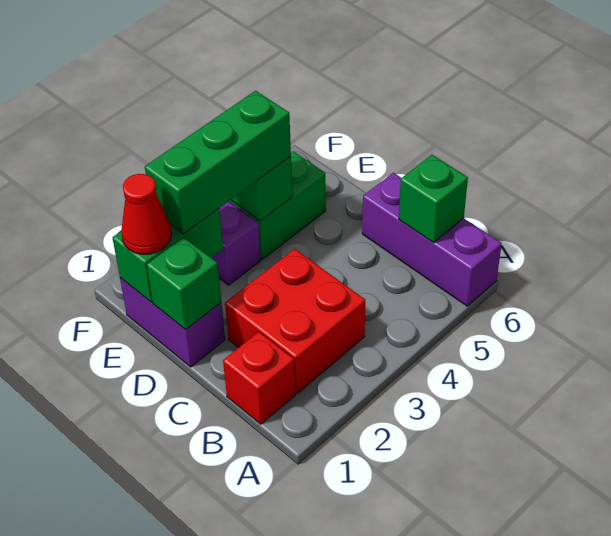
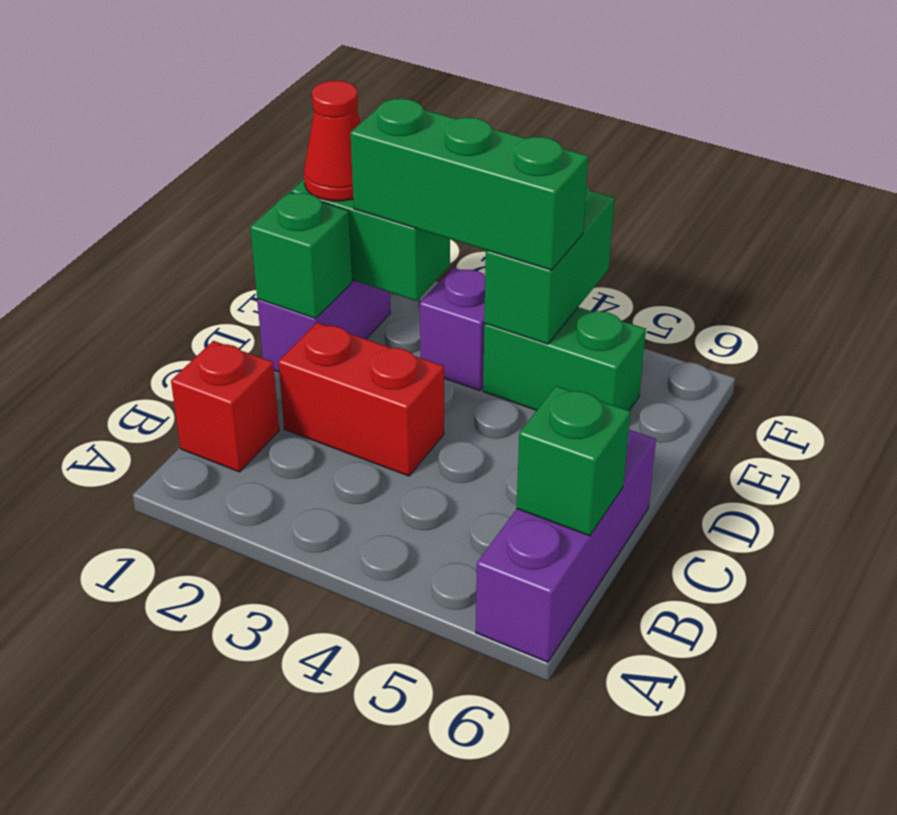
red 2x2 brick [225,249,365,394] -> red 1x2 brick [278,323,444,476]

